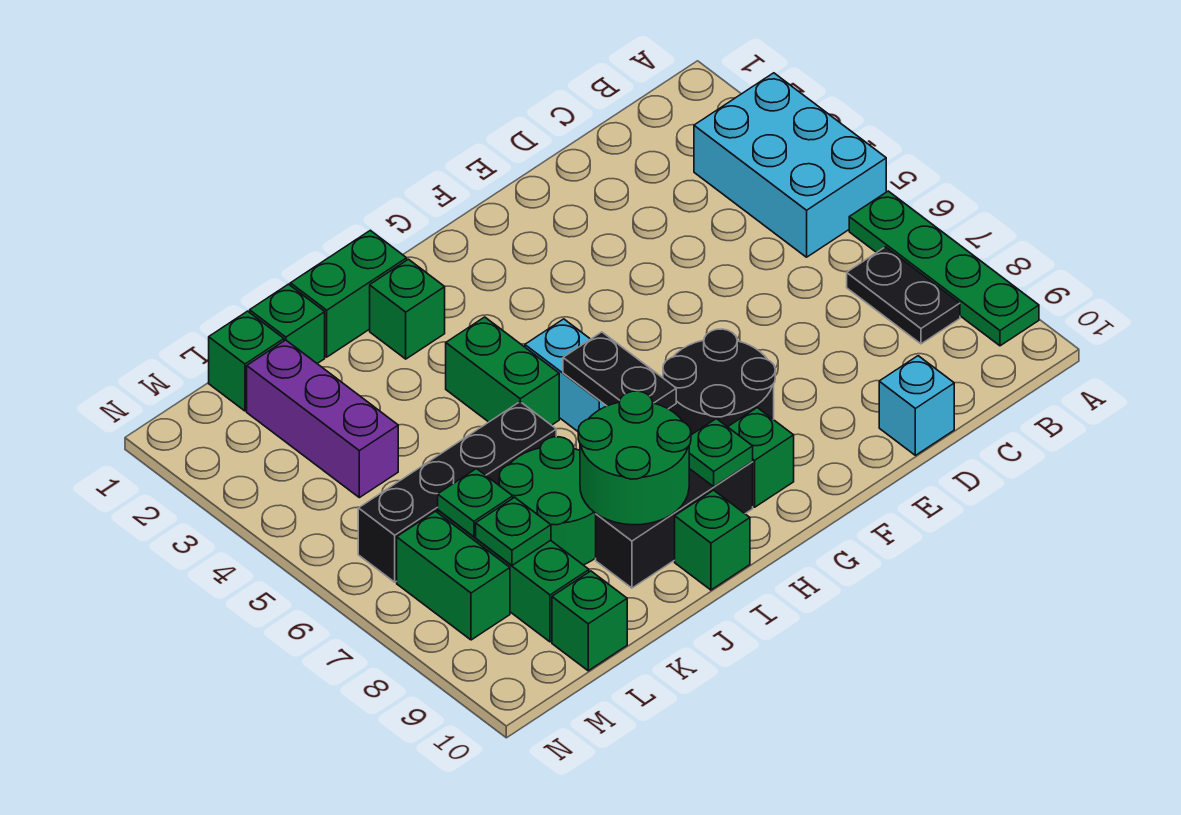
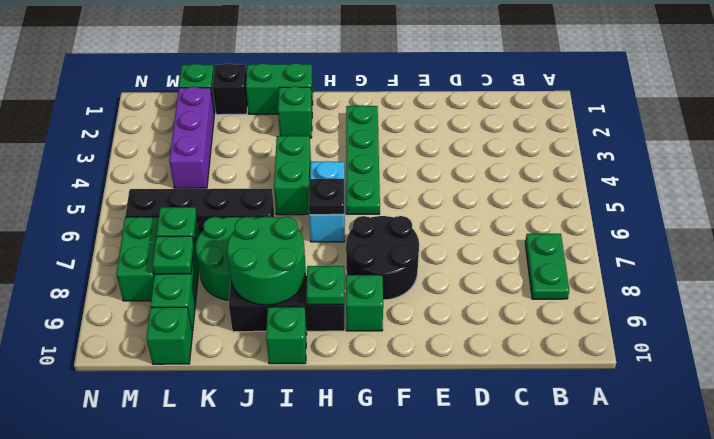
cyan 2x3 brick [694,73,886,257] -> none
green 1x4 plate [849,191,1039,346] -> green 1x4 plate moved to [346,105,380,214]
black 1x2 plate [847,247,960,344] -> green 1x2 plate [525,234,569,299]
cyan 1x1 brick [879,356,954,455] -> none
black 1x2 plate [563,332,676,409] -> black 1x1 plate [309,179,344,215]
green 1x1 brick [250,284,325,364] -> black 1x1 brick [212,63,248,115]

